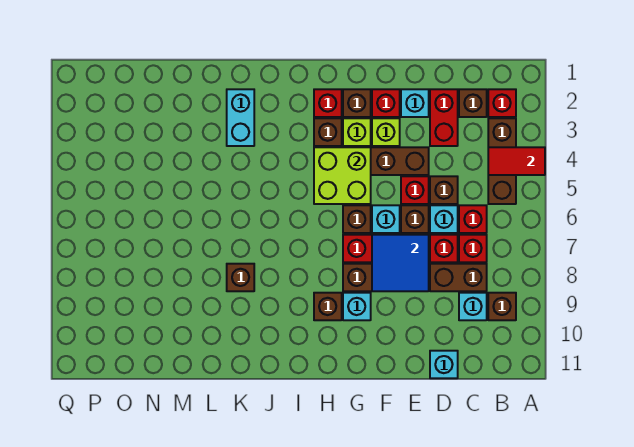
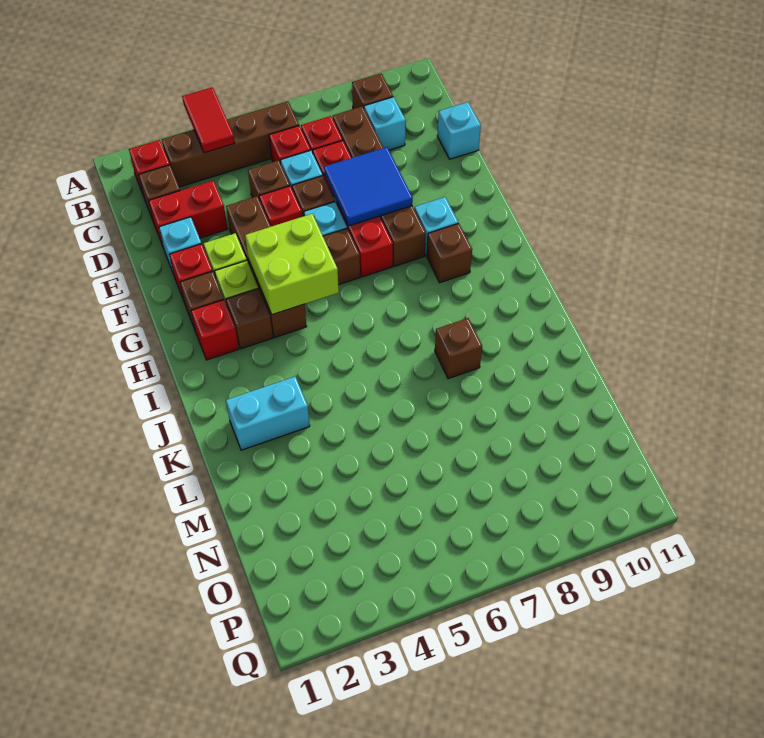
brown 1x3 brick [488,118,516,204] -> brown 1x4 brick [162,101,299,187]

